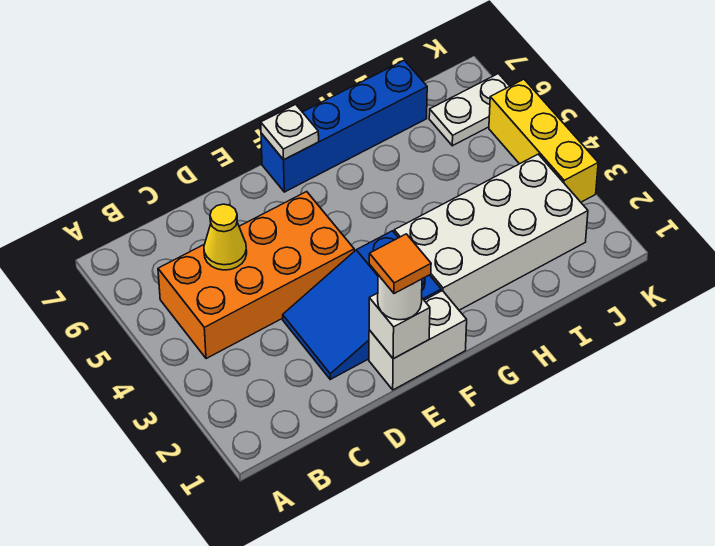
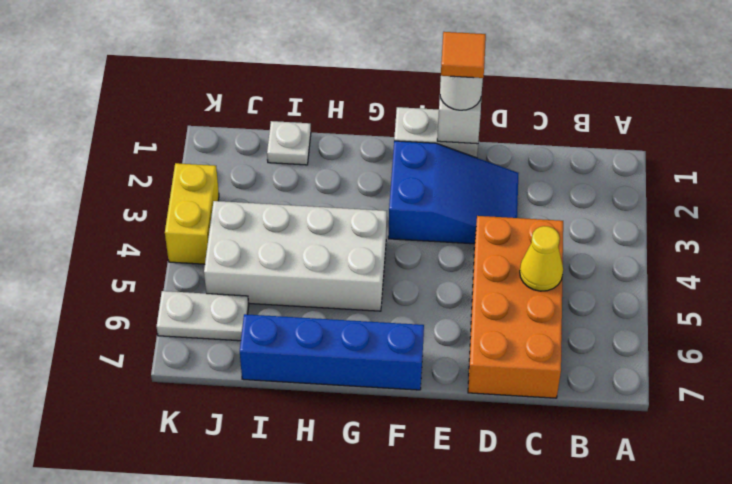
orange 2x4 brick [158,192,354,359] -> orange 2x4 brick turned to [468,216,563,398]
white 1x1 plate [261,104,319,160] -> white 1x1 plate moved to [267,121,311,165]
white 2x4 brick [394,154,588,310] -> white 2x4 brick moved to [204,201,387,311]
yellow 1x3 brick [489,79,598,202] -> yellow 1x2 brick [165,163,219,264]

